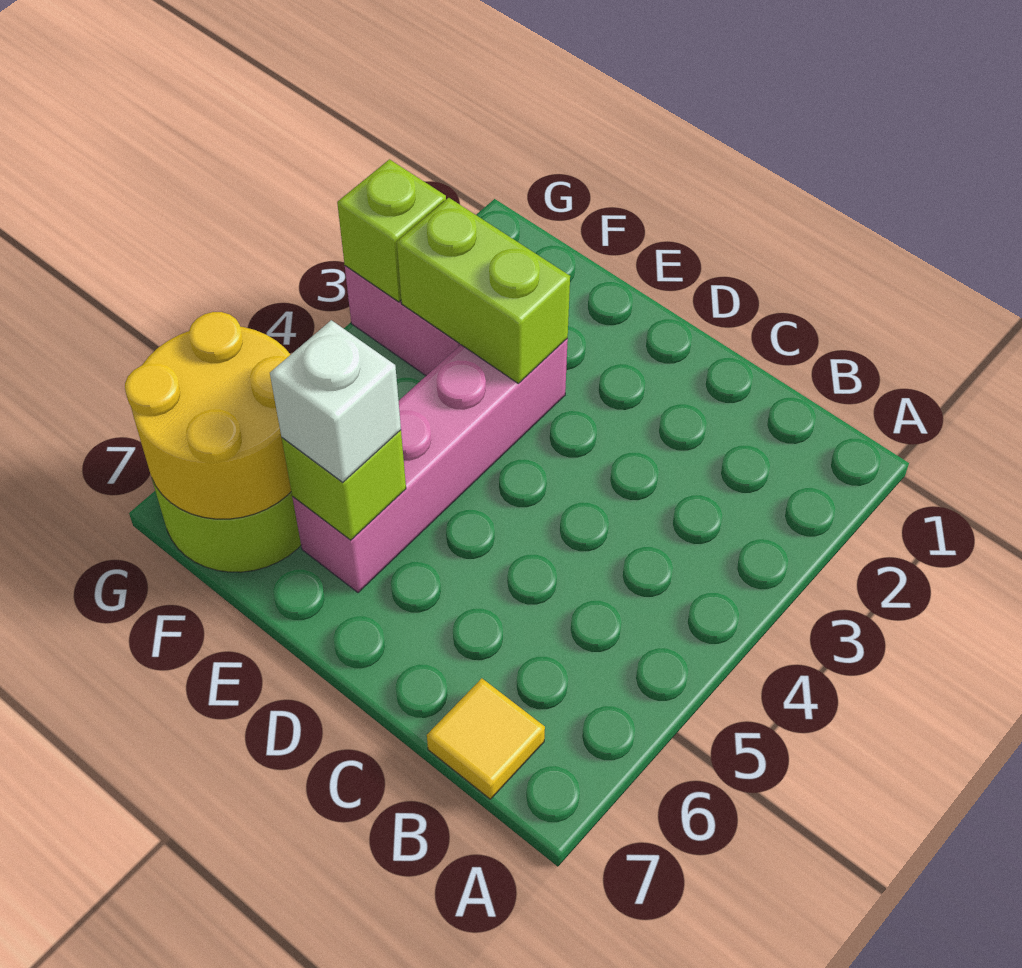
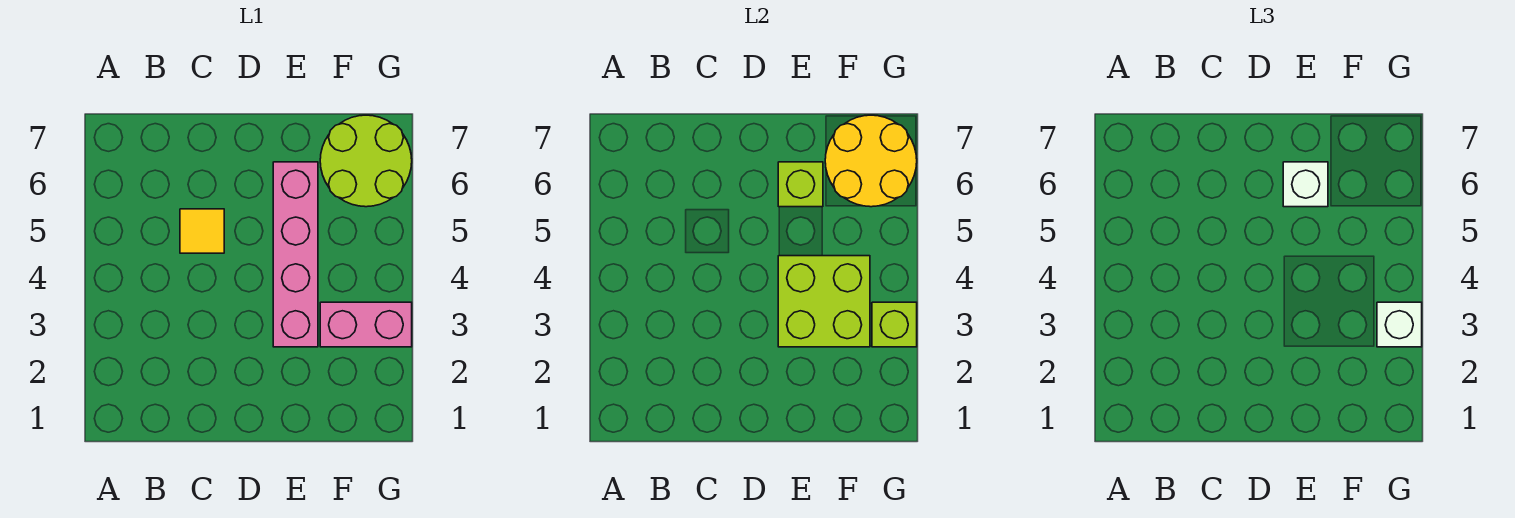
yellow 1x1 tile [427,678,545,799] -> yellow 1x1 tile moved to [180,209,224,253]
lime 1x2 brick [397,198,570,383] -> lime 2x2 brick [778,256,870,347]
none -> white 1x1 brick [1377,302,1422,347]

